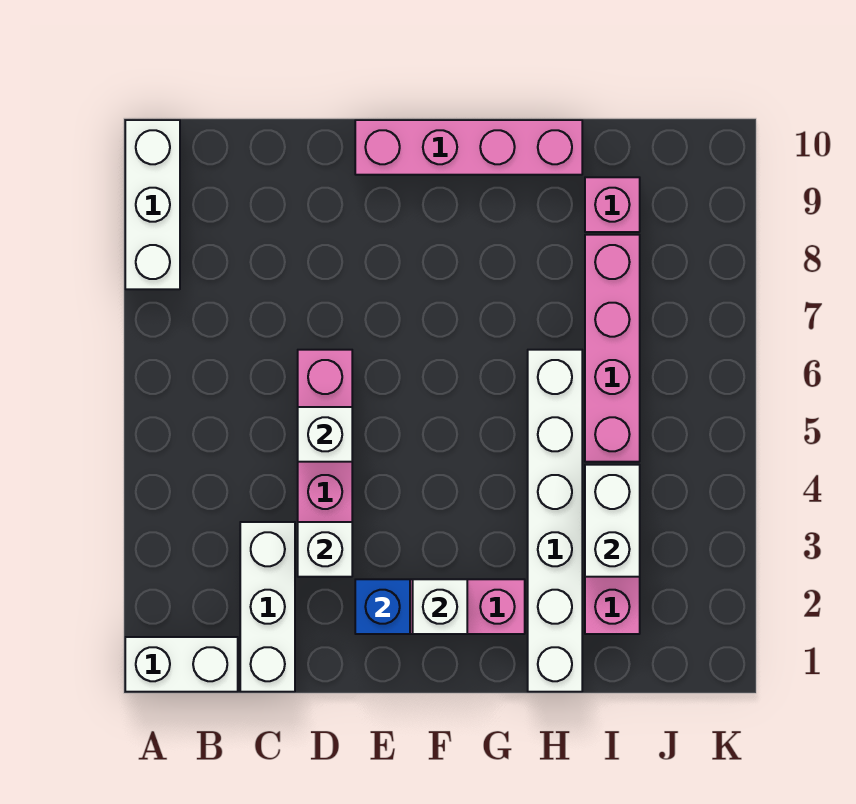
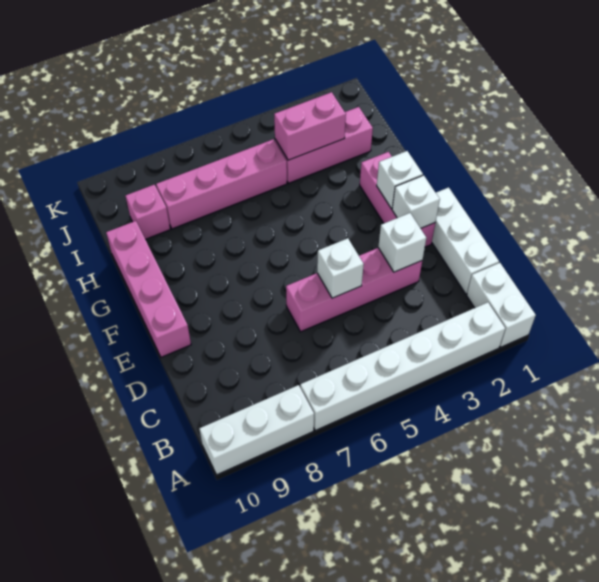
white 1x3 brick [240,522,295,692] -> white 1x3 brick turned to [432,187,499,294]
blue 1x1 brick [355,579,410,634] -> white 1x1 brick [392,175,440,228]
white 1x6 brick [528,350,582,692] -> white 1x6 brick moved to [300,302,505,430]
white 1x2 brick [585,465,640,577] -> pink 1x2 brick [274,92,346,160]

